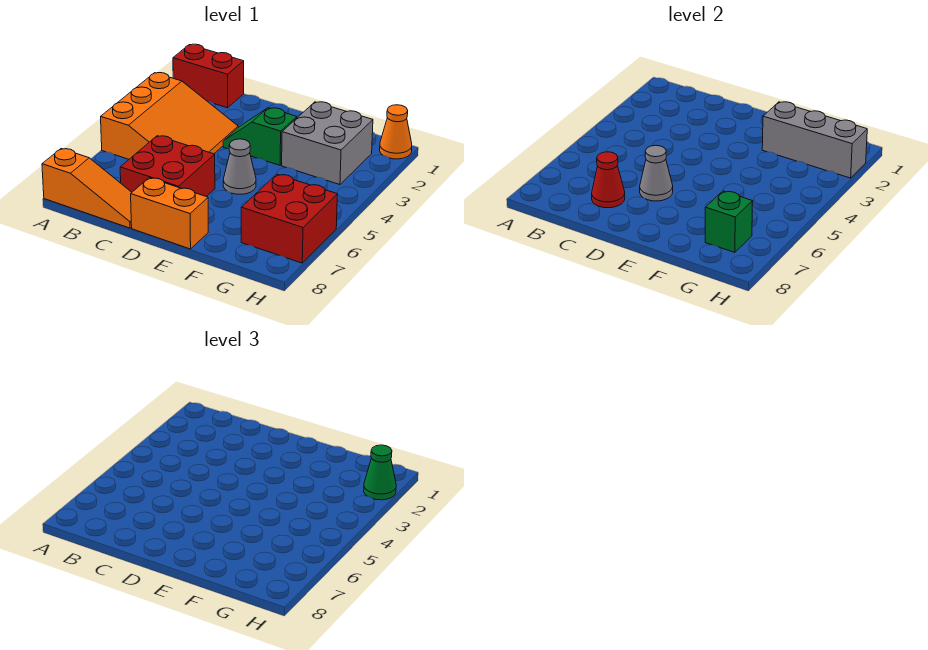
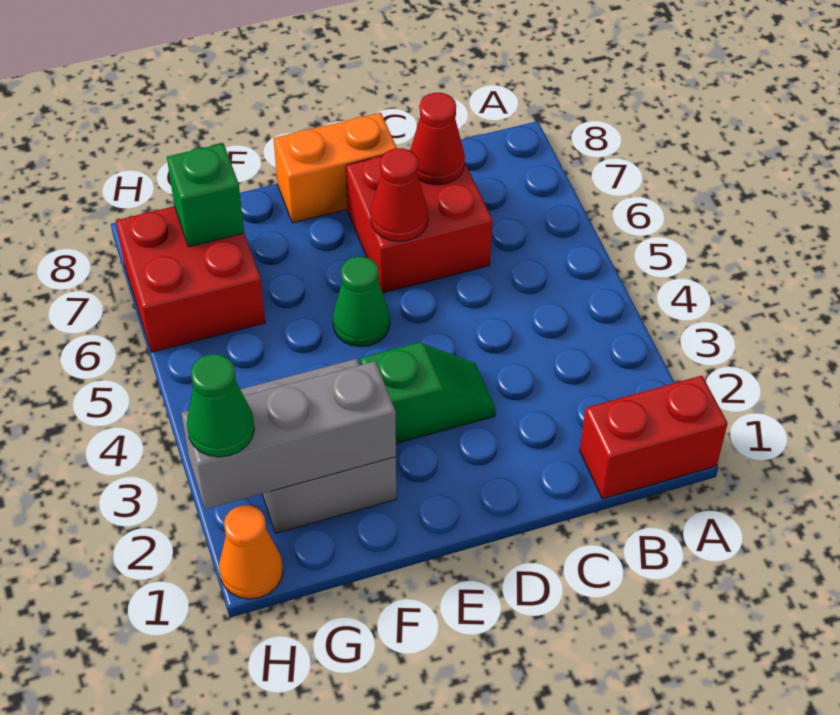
orange 3x3 slope [101,73,238,159] -> none
orange 1x3 slope [42,149,132,228] -> none
grey 1x1 cone [640,145,673,201] -> red 1x1 cone [371,148,428,241]
grey 1x1 cone [223,139,256,194] -> green 1x1 cone [333,256,390,347]

